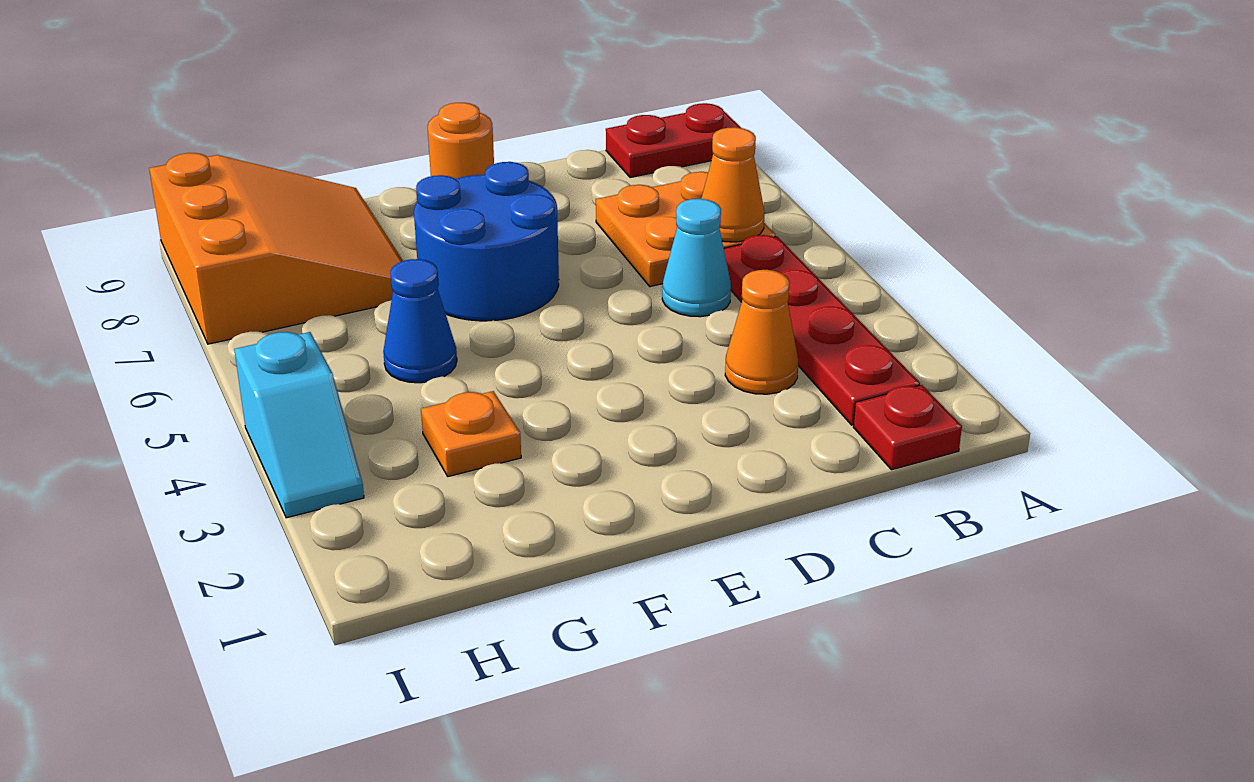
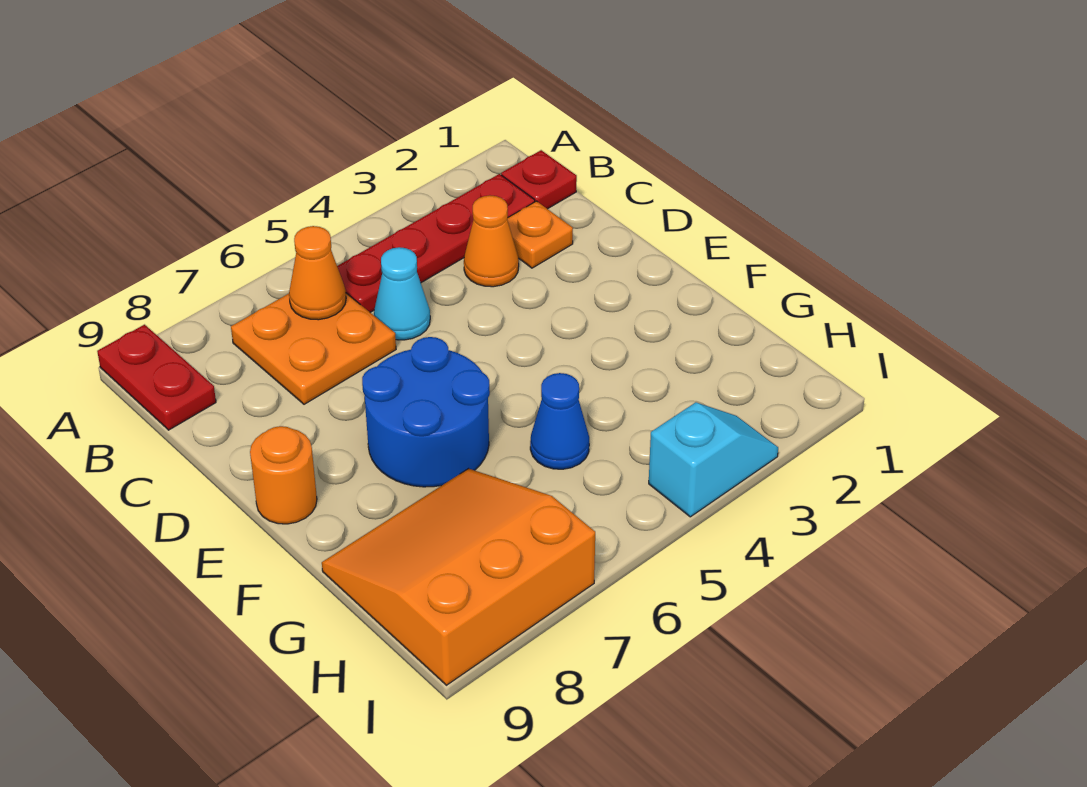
orange 1x1 plate [421,391,521,477] -> orange 1x1 plate moved to [507,201,573,268]

